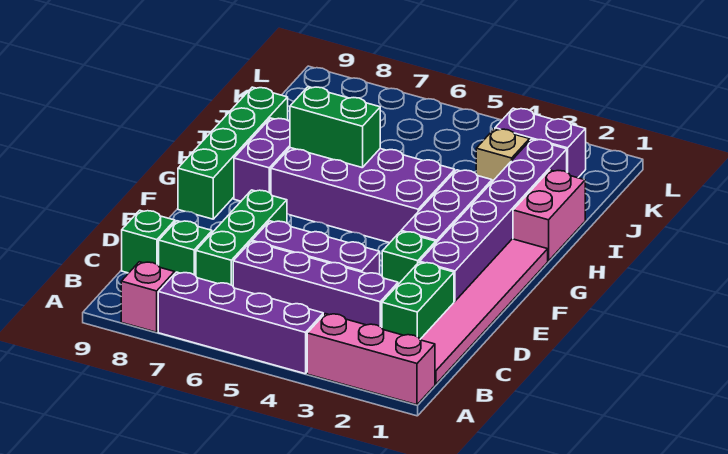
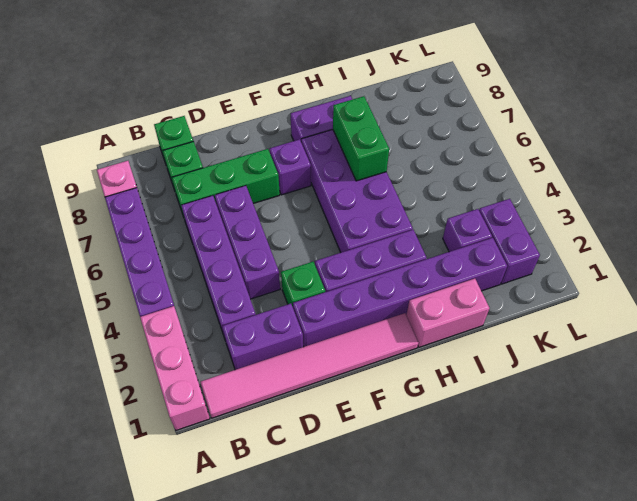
green 1x2 brick [382,262,454,339] -> purple 1x2 brick [222,304,303,370]
none -> purple 1x1 brick [270,139,311,195]
green 1x4 brick [178,87,288,219] -> none
tan 1x1 brick [476,129,530,182] -> purple 1x1 brick [443,209,492,252]

